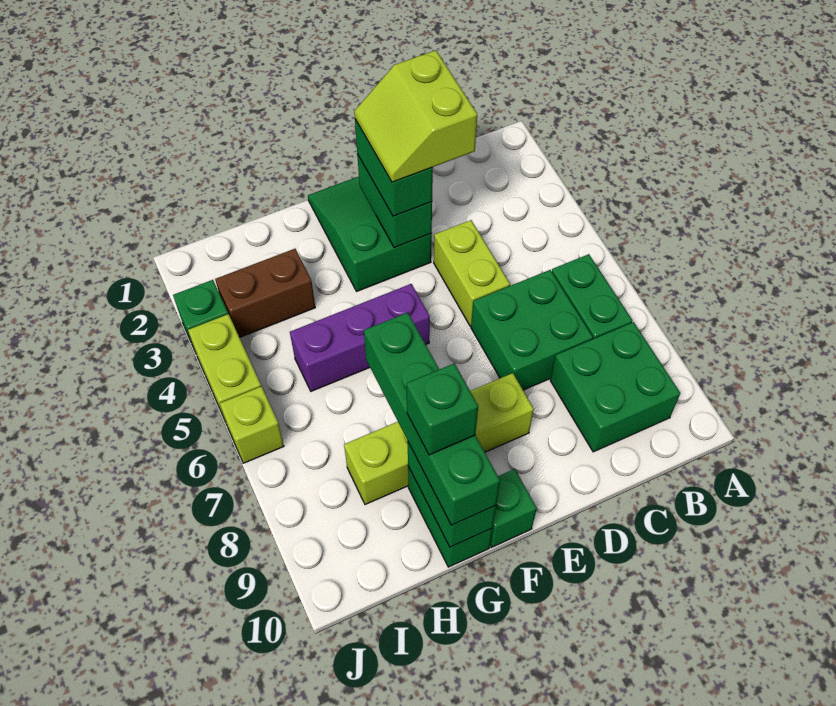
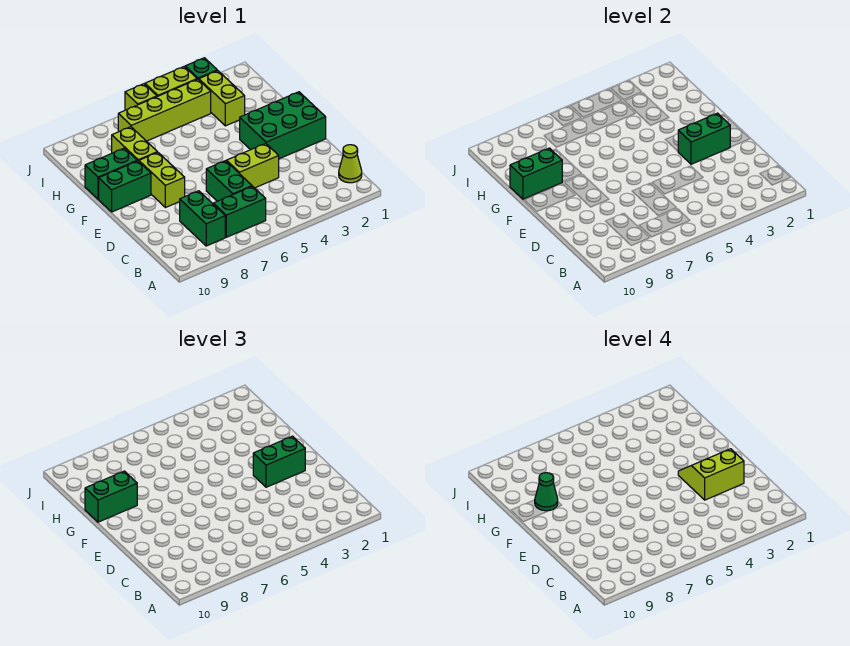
none -> lime 1x1 cone [339,145,362,183]
green 2x2 brick [550,322,680,452] -> green 1x2 brick [180,191,225,246]
green 2x2 brick [471,270,593,390] -> green 1x2 brick [206,161,252,201]
green 2x3 slope [308,177,432,291] -> green 2x3 brick [240,92,326,159]
purple 1x3 brick [290,284,430,391] -> none
green 1x1 brick [490,469,537,547] -> green 1x2 brick [99,161,151,212]
green 1x4 brick [364,312,500,525] -> green 1x2 brick [85,471,137,522]
green 1x1 brick [407,363,478,455] -> green 1x1 cone [535,473,558,511]
brown 1x2 brick [215,249,315,338] -> lime 1x2 brick [199,71,245,126]
none -> lime 1x4 brick [118,79,211,141]

